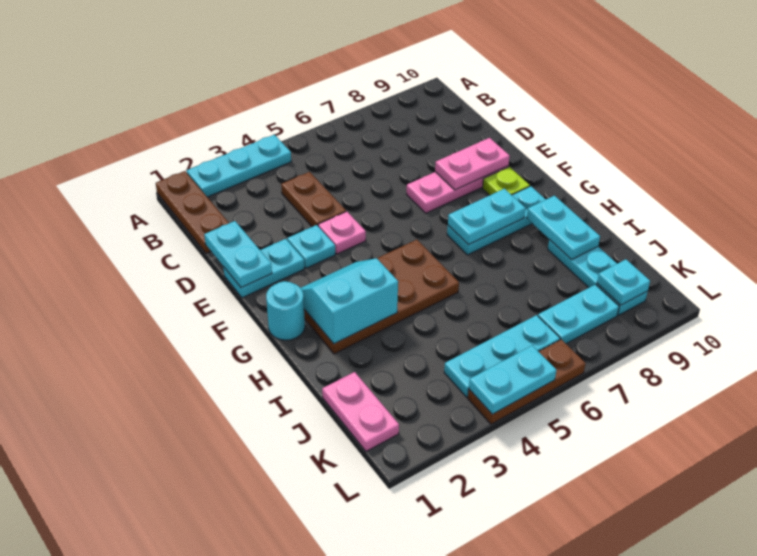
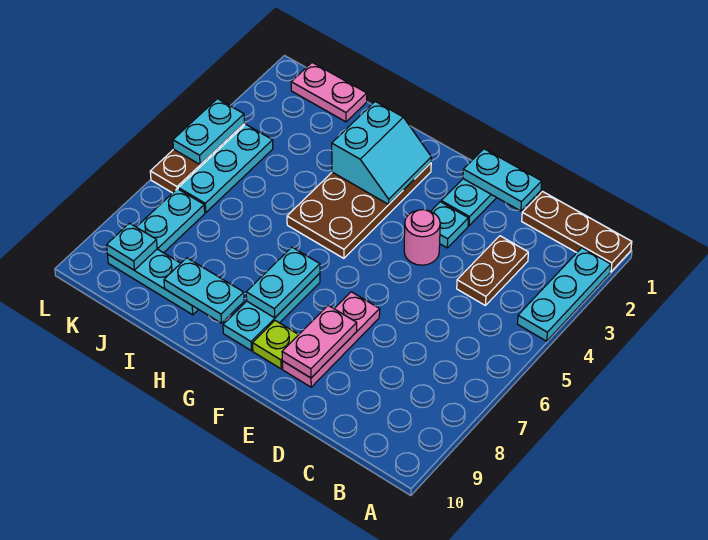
brown 1x2 plate [281,172,346,227] -> brown 1x2 plate turned to [457,236,528,305]
pink 1x1 plate [318,212,366,254] -> pink 1x1 round brick [404,210,440,265]
cyan 1x1 round brick [266,281,305,340] -> none

